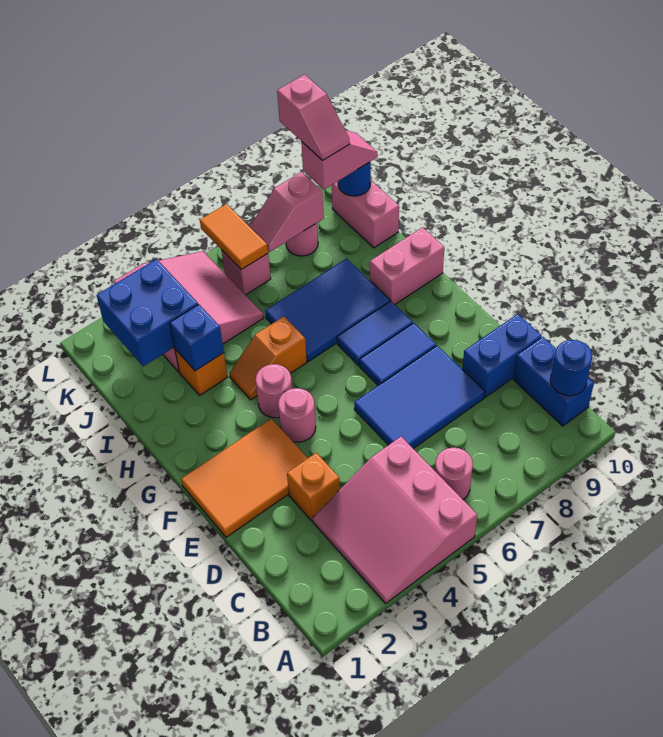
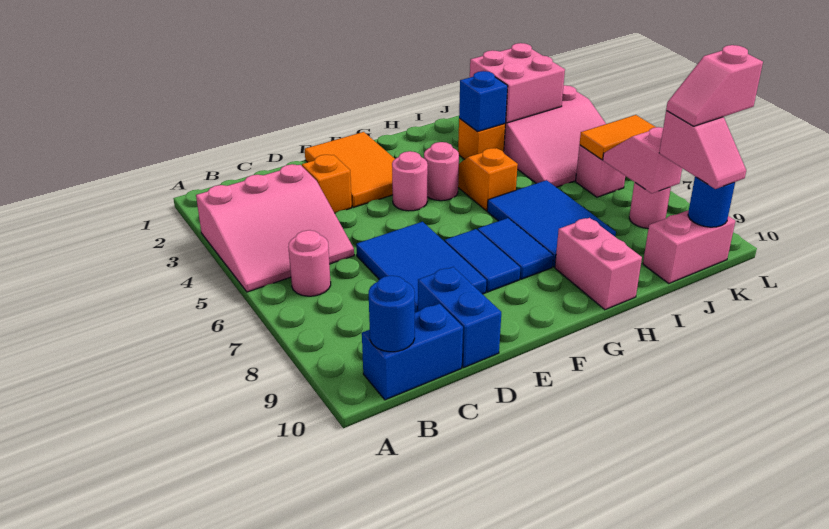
pink 3x3 slope [312,437,477,603] -> pink 3x3 slope turned to [196,164,354,292]
blue 2x2 brick [97,259,198,366] -> pink 2x2 brick [470,43,565,123]

